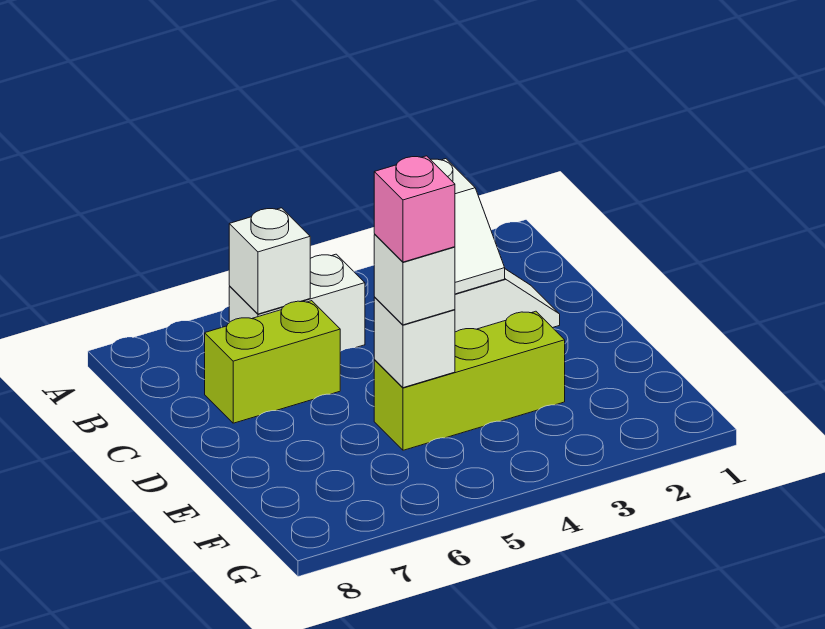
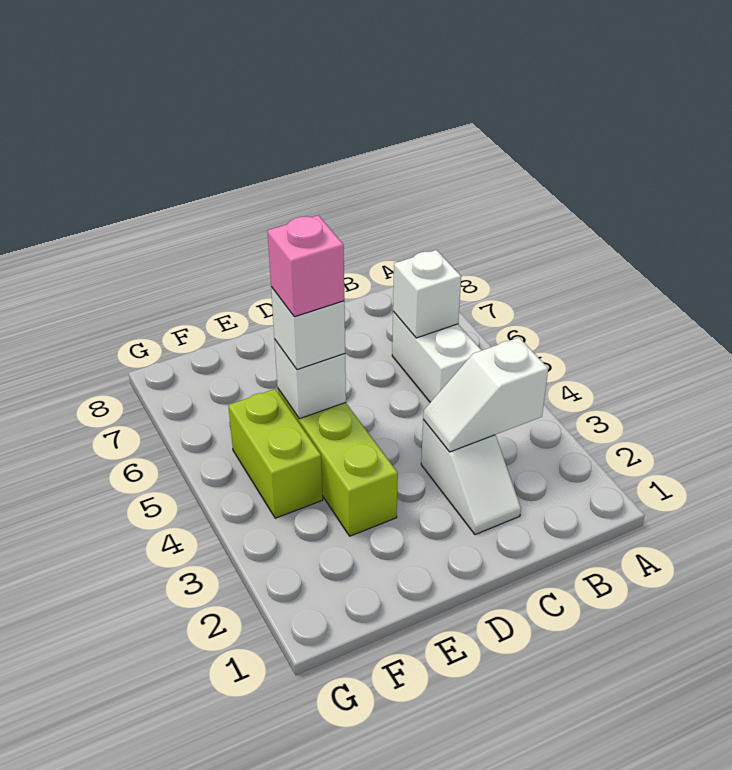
lime 1x2 brick [205,301,340,423] -> lime 1x2 brick moved to [228,389,323,518]

